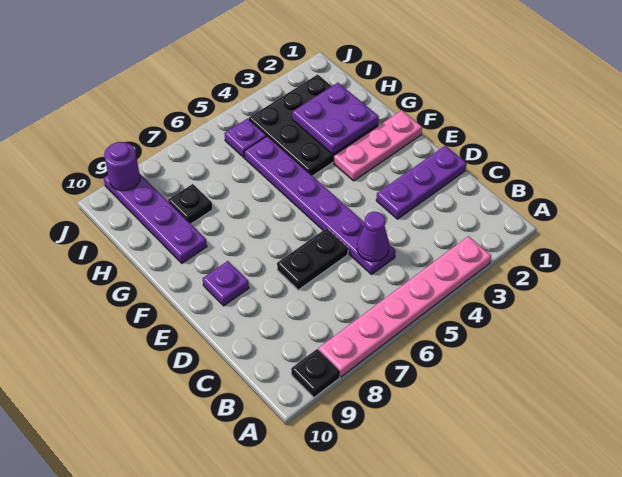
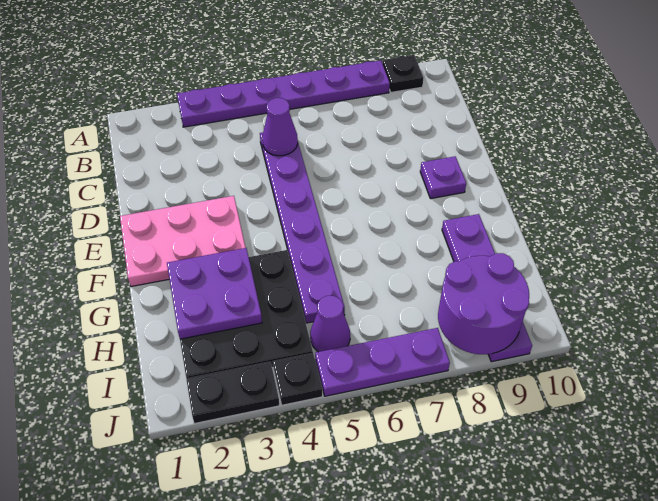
pink 1x6 plate [319,236,491,377] -> purple 1x6 plate [177,60,390,127]
purple 1x3 plate [376,146,467,219] -> purple 1x3 plate moved to [315,328,450,396]
black 1x2 plate [277,228,348,290] -> black 1x2 plate moved to [186,362,280,423]
pink 1x3 plate [334,110,422,181] -> pink 2x3 plate [120,196,246,287]
black 1x1 plate [168,184,213,224] -> black 1x1 plate moved to [273,353,322,405]
purple 1x1 plate [225,118,267,158] -> purple 1x1 cone [310,296,350,352]
purple 1x1 round brick [104,142,140,191] -> purple 2x2 round brick [438,253,529,354]

